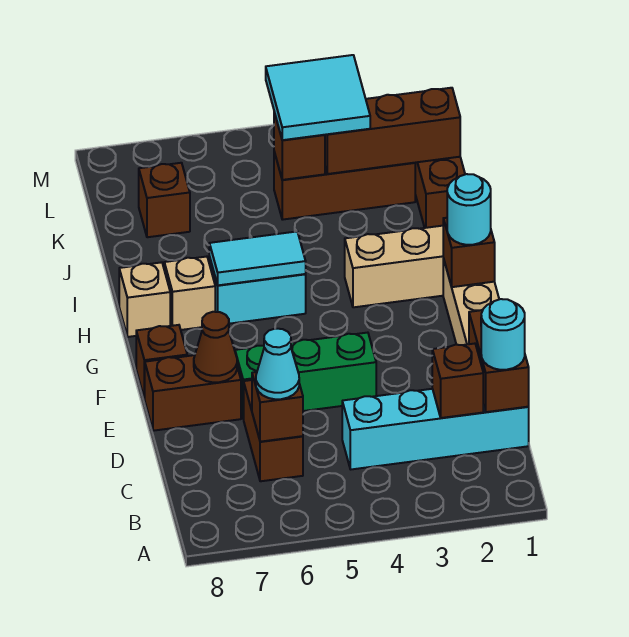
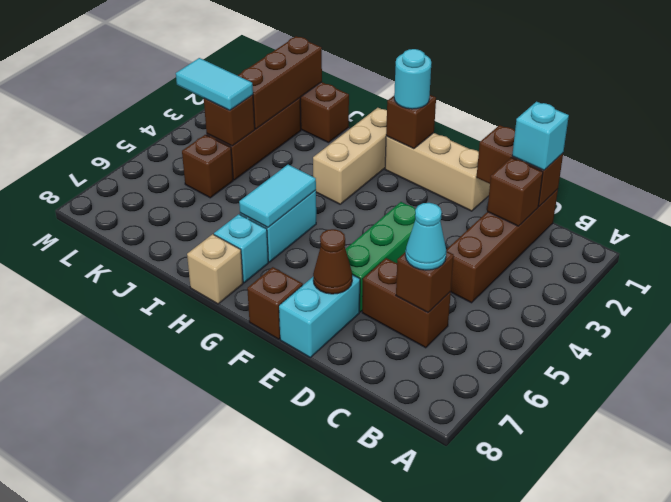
cyan 1x4 brick [342,389,529,469] -> brown 1x4 brick [446,189,558,303]
cyan 1x1 round brick [481,299,525,370] -> cyan 1x1 brick [512,102,569,170]
brown 1x2 brick [145,355,241,431] -> cyan 1x2 brick [279,275,360,357]
tan 1x1 brick [164,257,215,330] -> cyan 1x1 brick [214,214,268,283]
cyan 2x2 tile [266,55,370,140] -> cyan 1x2 tile [176,58,253,110]
brown 1x1 brick [139,163,190,237] -> brown 1x1 brick moved to [182,135,233,198]

